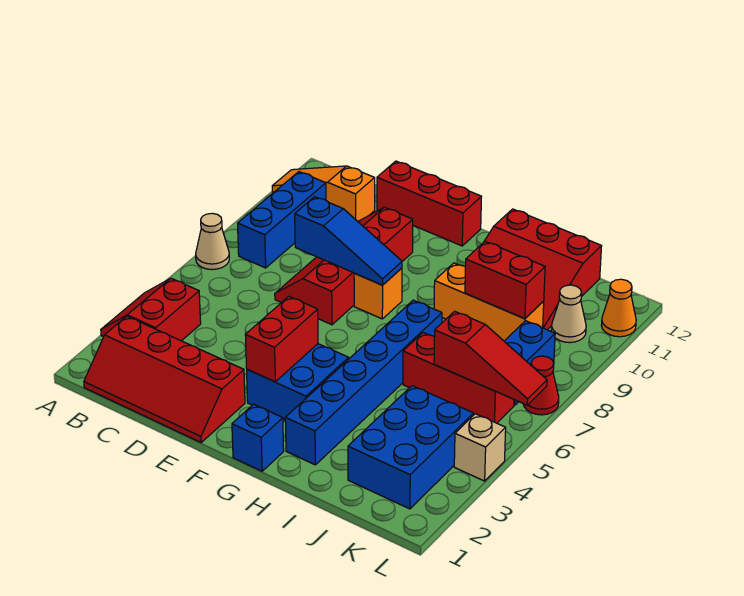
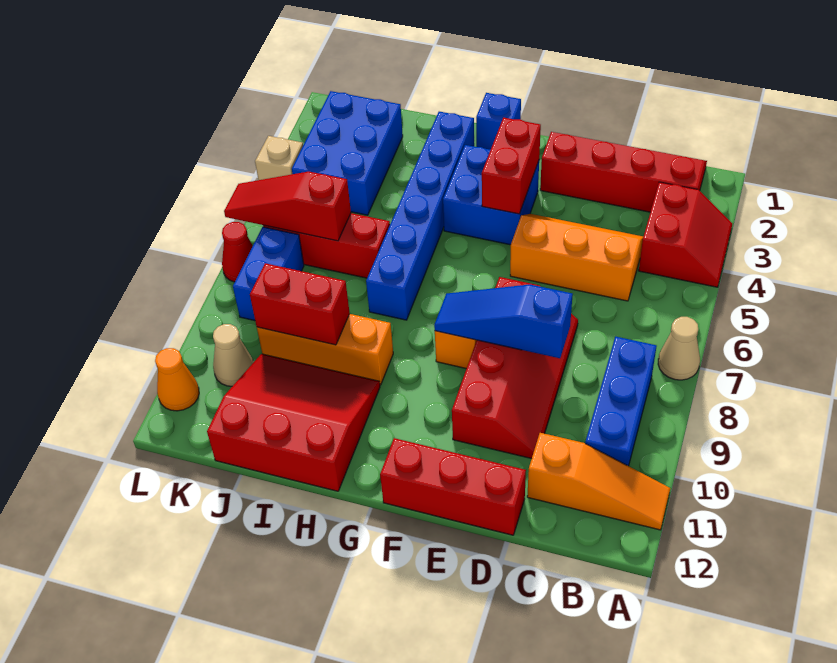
none -> orange 2x3 slope [510,214,643,301]

